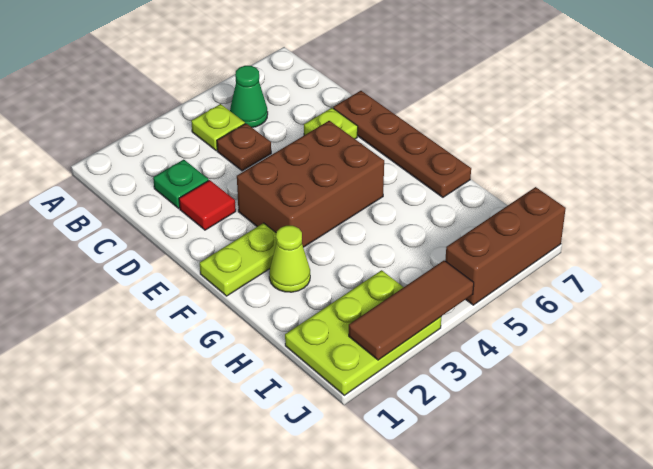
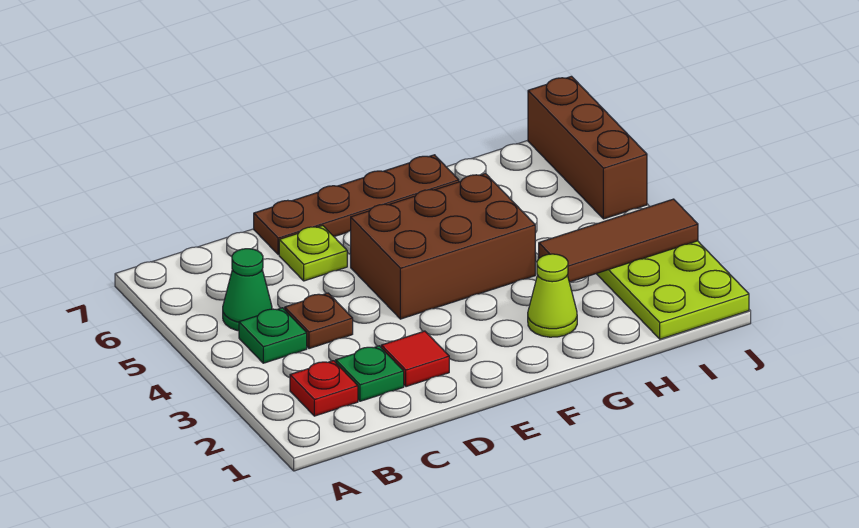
none -> red 1x1 plate [290,361,358,416]
lime 1x1 plate [191,104,245,151] -> green 1x1 plate [239,308,307,363]
brown 2x3 brick [237,121,384,247] -> brown 2x3 brick turned to [351,173,535,319]
lime 1x2 plate [200,223,276,296] -> none
brown 1x3 tile [349,261,474,360] -> brown 1x3 tile turned to [539,199,698,282]

